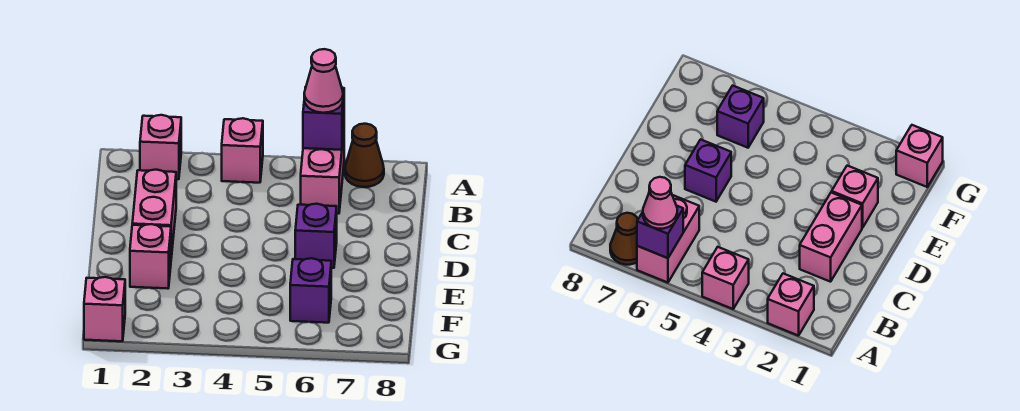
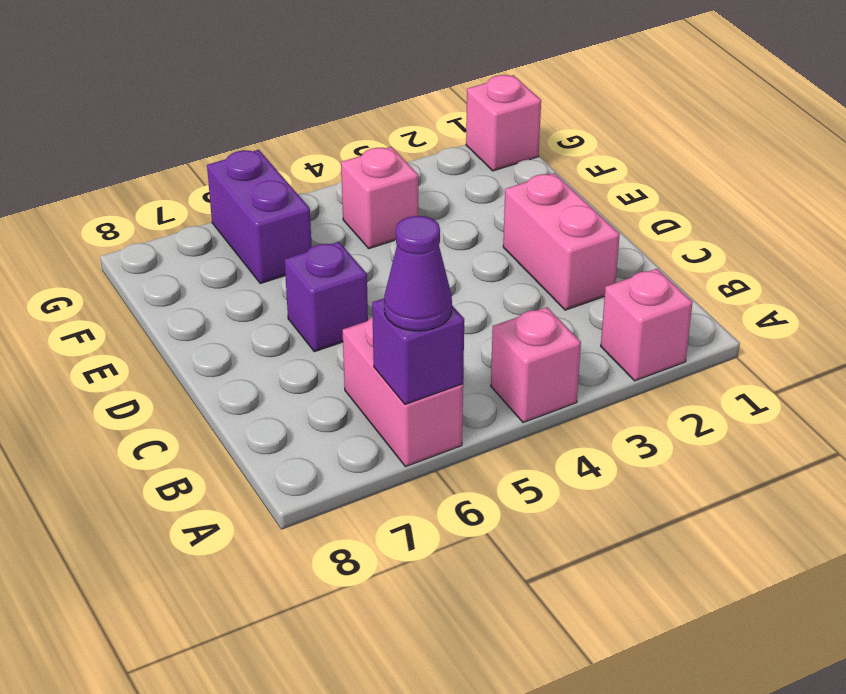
pink 1x1 cone [304,49,343,113] -> purple 1x1 cone [384,216,452,331]
brown 1x1 cone [345,124,384,187] -> none
pink 1x1 brick [130,224,171,289] -> pink 1x1 brick moved to [341,147,418,249]
purple 1x1 brick [290,258,331,323] -> purple 1x2 brick [207,150,312,284]

